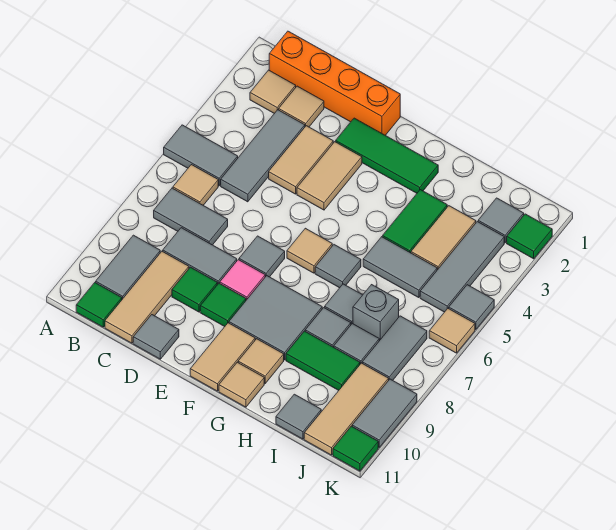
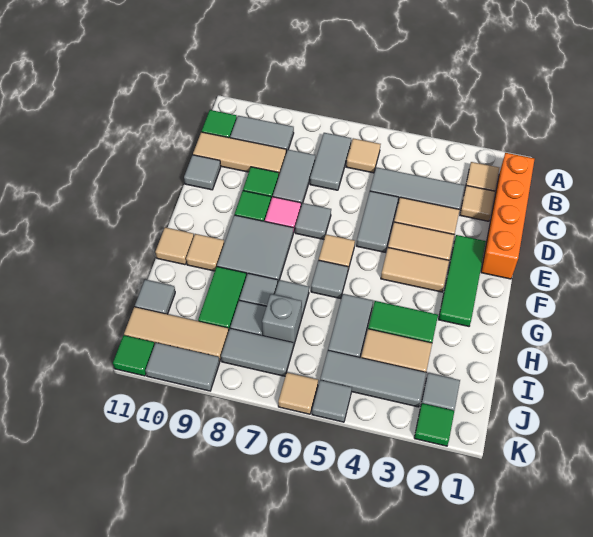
grey 1x2 tile [164,125,238,186] -> grey 1x2 tile moved to [356,191,398,252]
tan 1x2 tile [190,323,255,391] -> tan 1x2 tile moved to [381,248,449,292]

